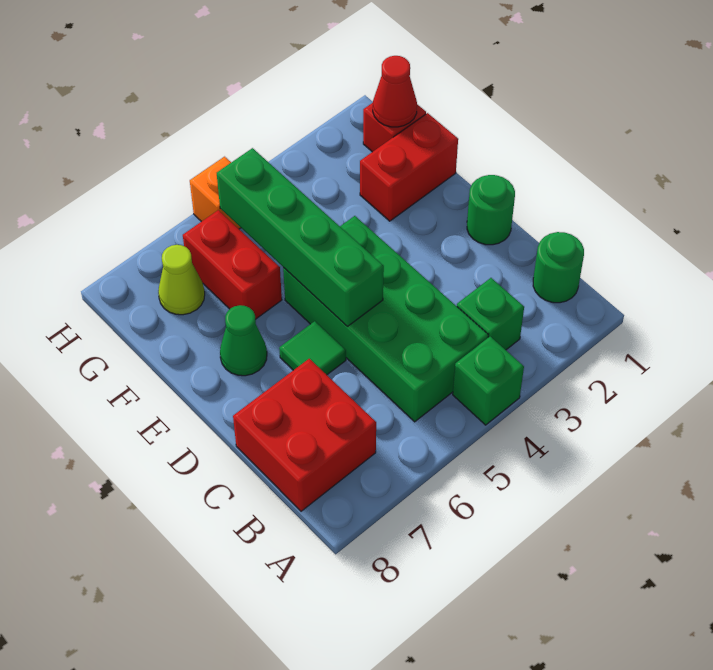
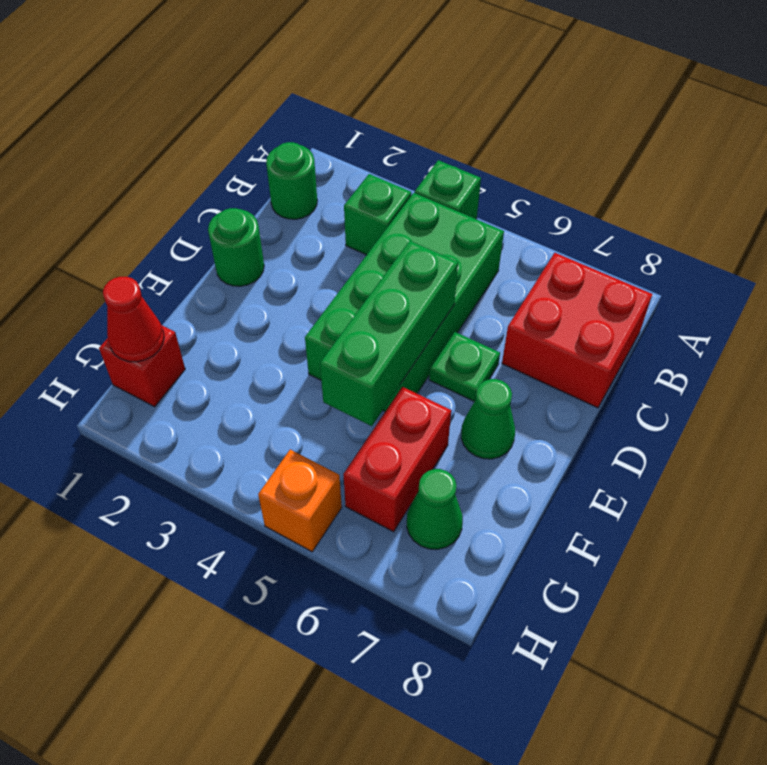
green 1x4 brick [217,148,384,326] -> green 1x3 brick [320,241,458,426]
green 1x1 tile [279,321,346,375] -> green 1x1 plate [429,332,500,402]
red 1x2 brick [360,113,458,221] -> none
lime 1x1 cone [158,245,205,315] -> green 1x1 cone [407,469,463,549]

